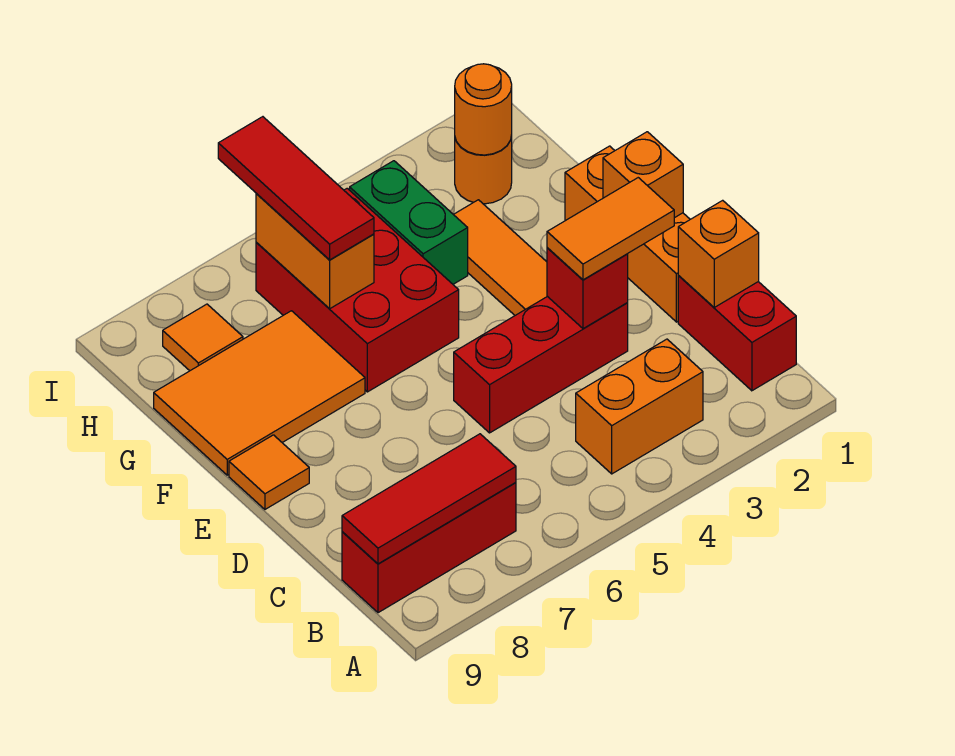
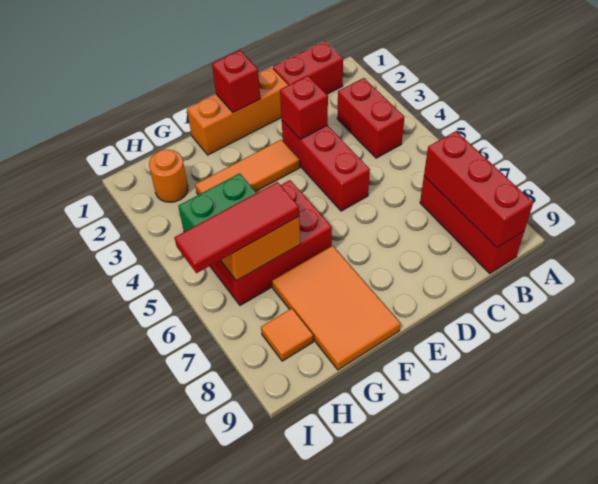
orange 1x2 brick [576,339,703,474] -> red 1x2 brick [337,78,404,158]
red 1x3 tile [342,434,516,564] -> red 1x3 brick [424,131,533,248]
orange 1x1 brick [678,200,759,307] -> none
orange 1x2 tile [547,178,674,280] -> none
orange 1x1 brick [603,132,683,218] -> red 1x1 brick [212,51,260,113]
orange 1x1 tile [229,435,309,509] -> none
orange 1x1 round brick [455,64,512,155] -> none

